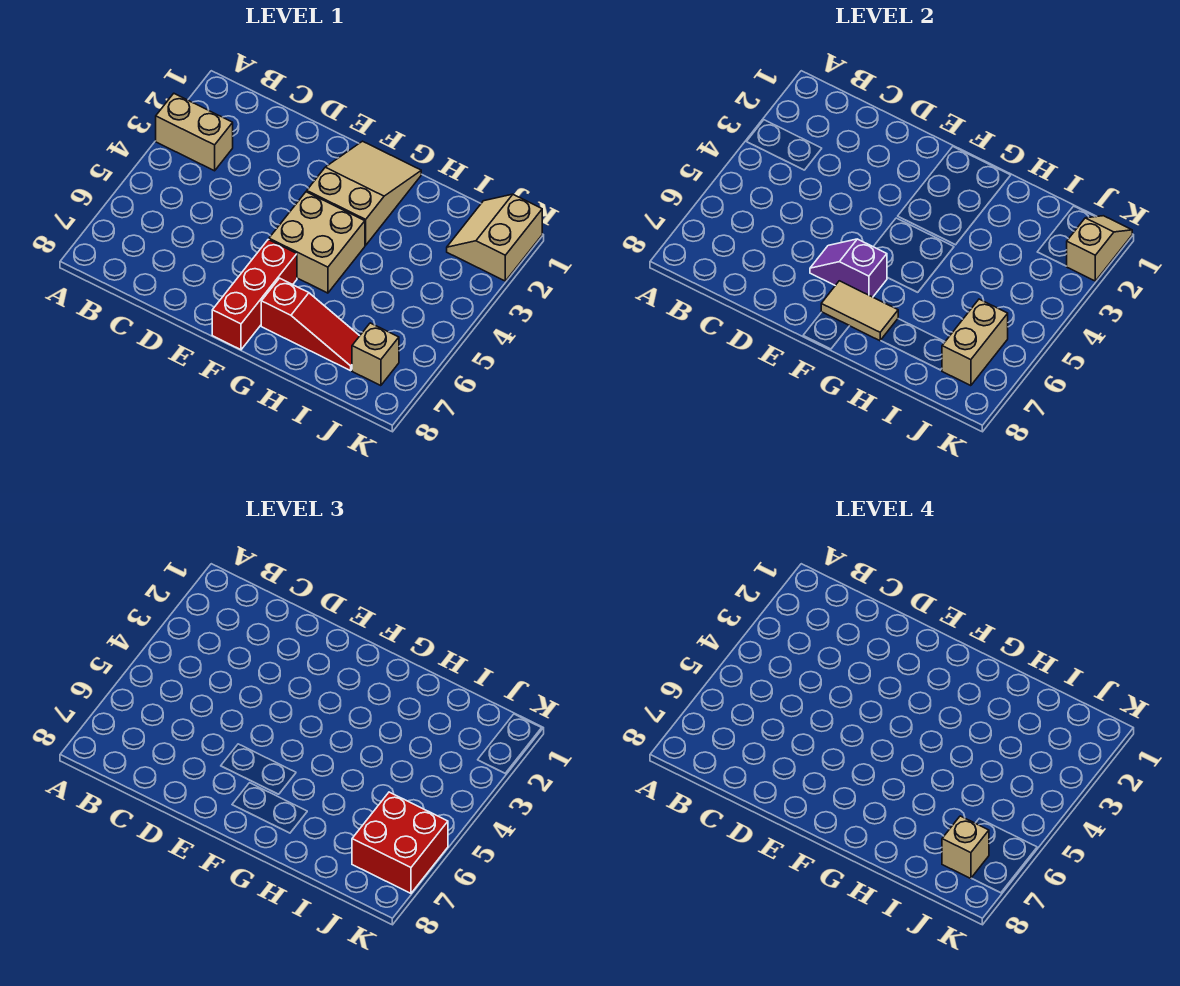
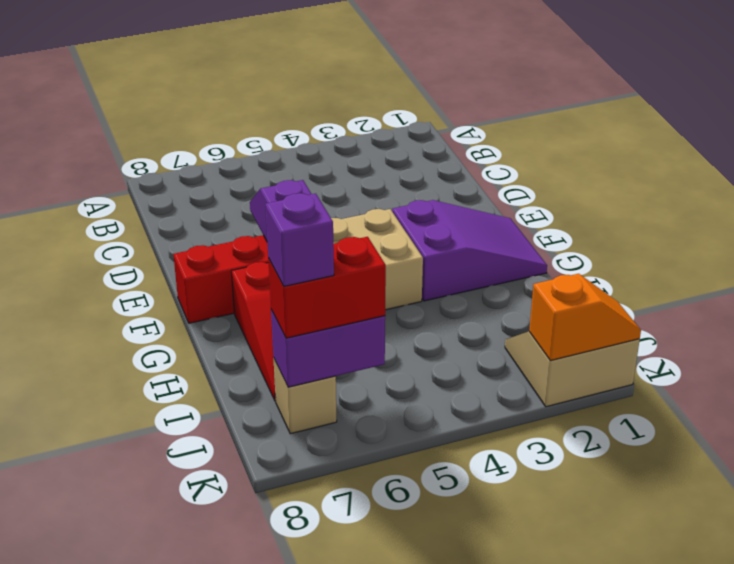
tan 1x2 brick [156,94,233,171] -> none
tan 2x3 slope [307,141,421,245] -> purple 2x3 slope [392,200,547,301]
tan 1x2 tile [821,281,898,341] -> none
tan 1x2 brick [942,299,1008,386] -> purple 1x2 brick [271,310,385,387]
red 2x2 brick [352,792,448,893] -> red 1x2 brick [268,237,386,338]
tan 1x1 brick [942,816,989,879] -> purple 1x1 brick [266,193,334,286]
tan 1x2 slope [1067,216,1132,281] -> orange 1x2 slope [529,274,641,361]

